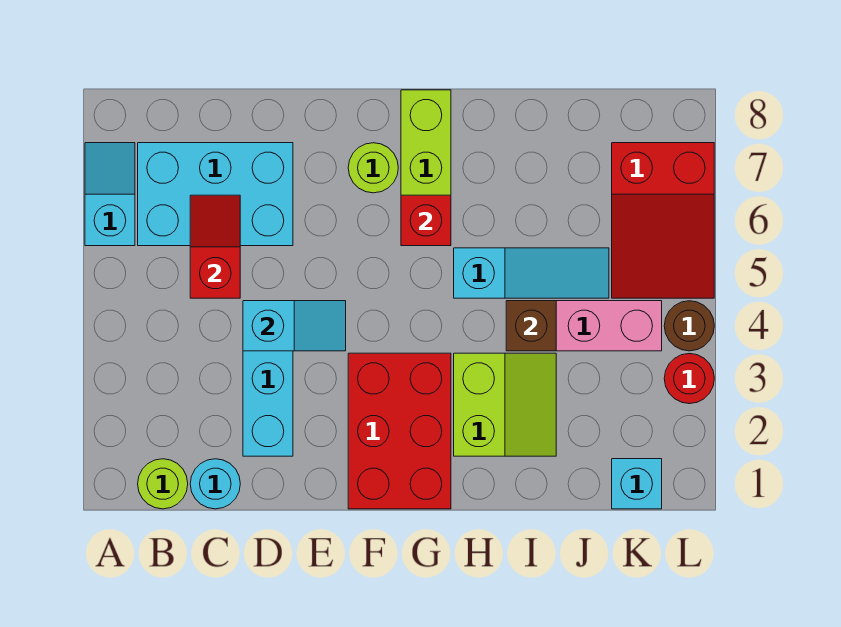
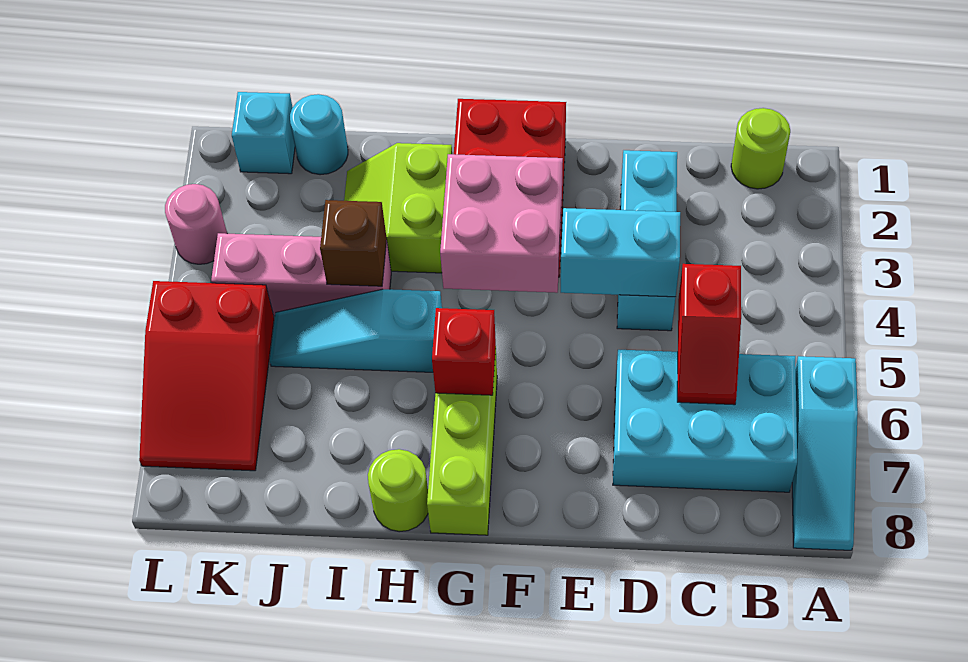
cyan 1x2 slope [85,143,135,246] -> cyan 1x3 slope [792,356,858,550]
cyan 1x1 round brick [190,459,240,509] -> cyan 1x1 round brick moved to [290,94,348,175]
cyan 1x2 slope [243,301,346,351] -> cyan 1x2 brick [561,208,680,297]
none -> pink 2x2 brick [440,154,563,293]
lime 1x1 round brick [348,143,398,193] -> lime 1x1 round brick moved to [368,449,428,532]
red 2x3 slope [612,143,714,298] -> red 2x3 slope turned to [139,281,274,471]
red 1x1 round brick [664,354,714,404] -> pink 1x1 round brick [165,184,227,264]
brown 1x1 round brick [664,301,714,351] -> none

